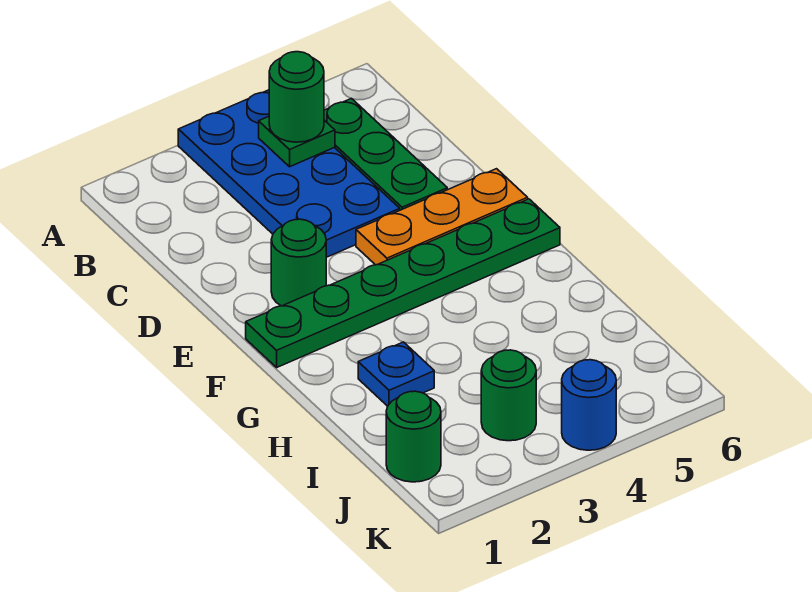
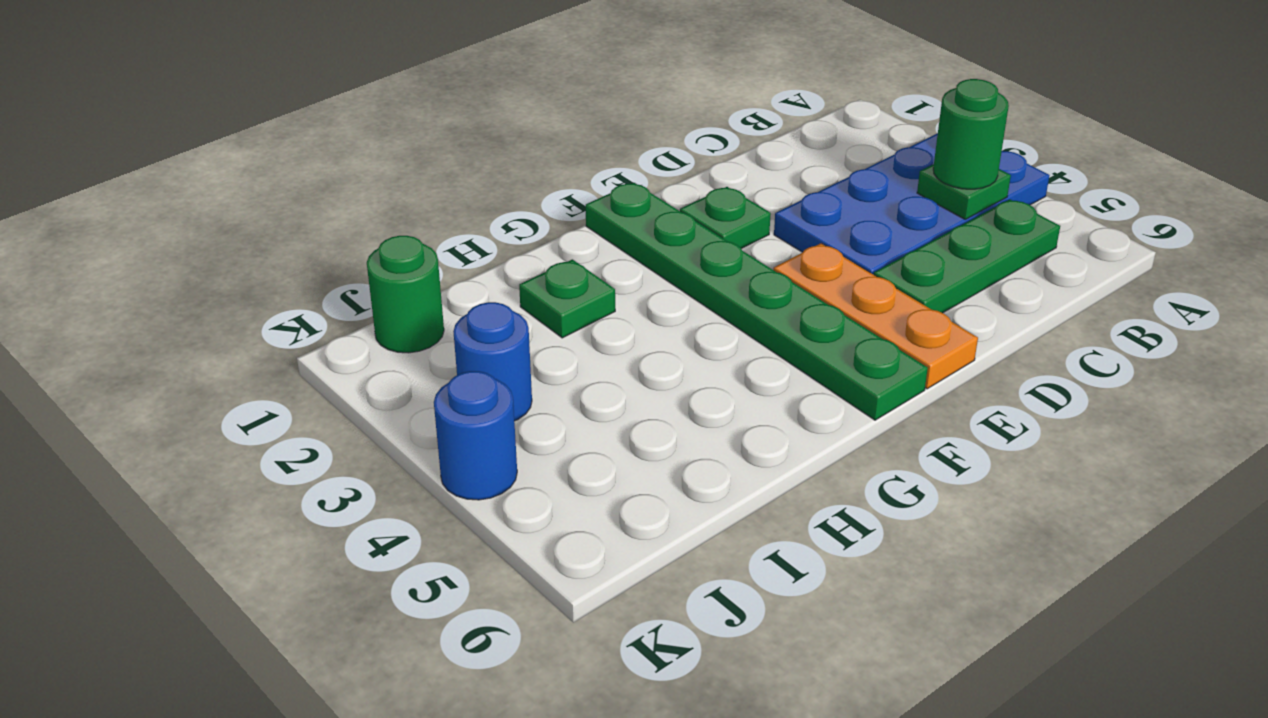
green 1x1 round brick [271,219,326,306] -> green 1x1 plate [680,187,771,249]
blue 1x1 plate [358,342,434,406] -> green 1x1 plate [519,259,615,338]
green 1x1 round brick [481,350,536,441] -> blue 1x1 round brick [453,302,532,421]

